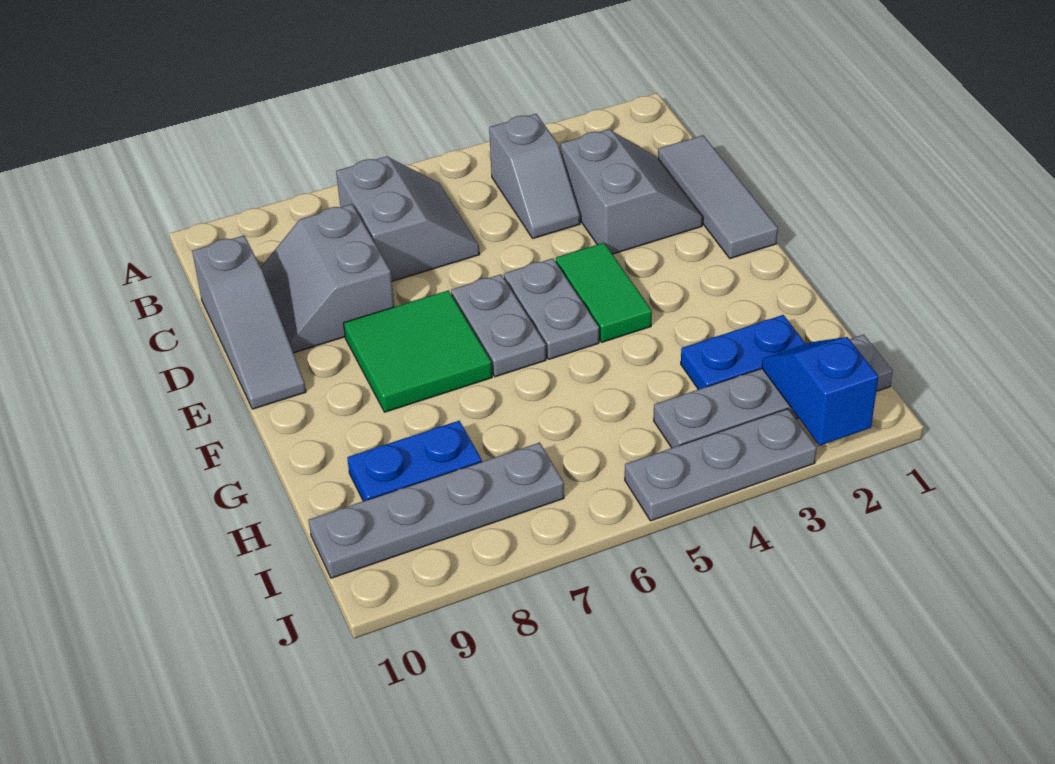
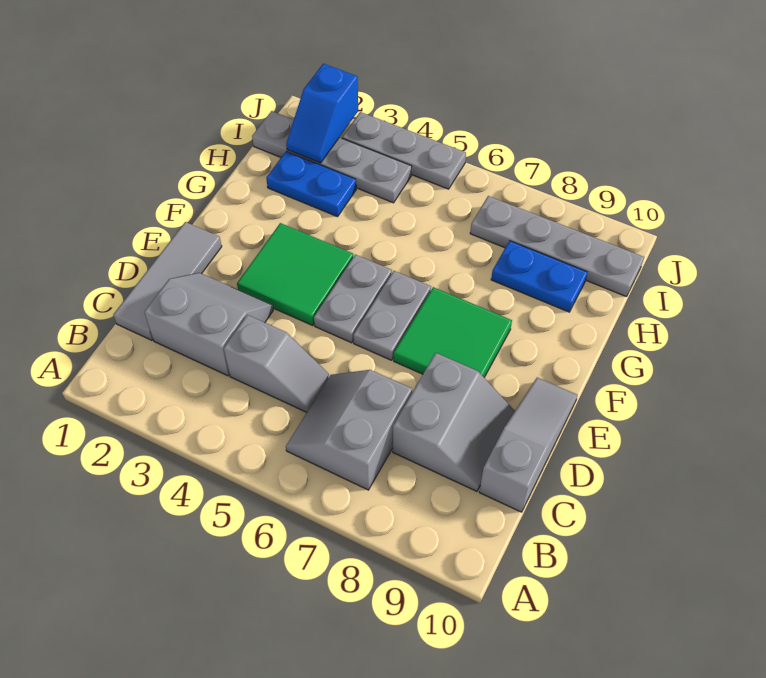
grey 1x2 slope [489,114,580,238] -> grey 1x2 slope turned to [224,315,329,412]
grey 2x2 slope [561,129,703,254] -> grey 2x2 slope turned to [144,273,273,376]
green 1x2 tile [556,243,652,342] -> green 2x2 tile [237,223,353,325]

